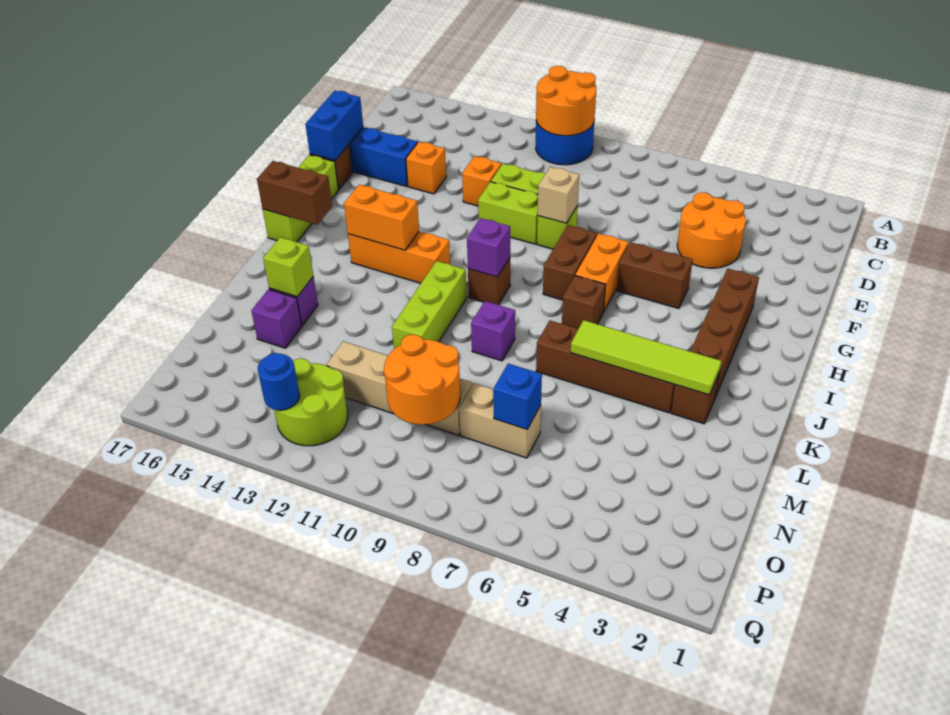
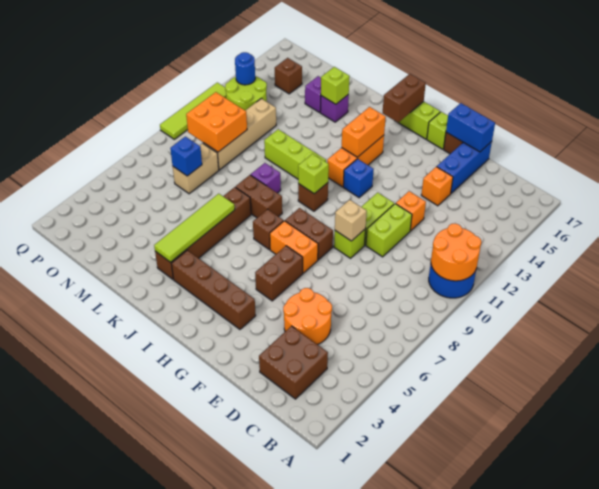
none -> brown 2x2 brick [259,326,328,399]
none -> blue 1x1 brick [343,159,374,198]
purple 1x1 brick [467,218,510,277] -> lime 1x1 brick [298,154,329,194]
none -> brown 1x2 brick [236,175,282,218]
orange 2x2 round brick [384,334,460,425] -> orange 2x2 brick [186,92,247,152]
none -> brown 1x1 brick [275,58,302,94]
none -> lime 1x4 tile [160,83,226,139]

